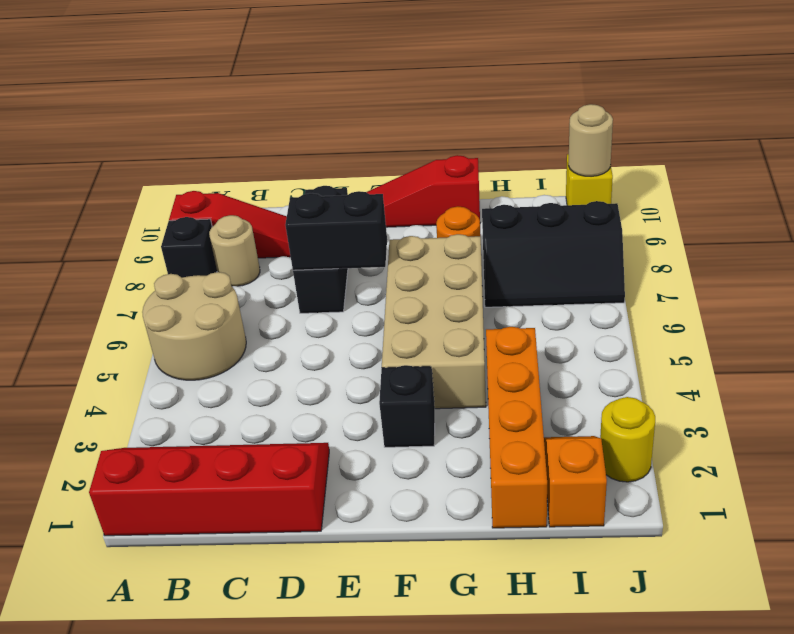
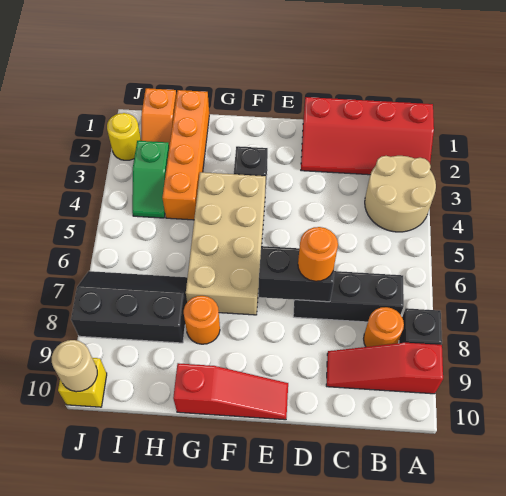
tan 2x2 round brick [142,272,246,380] -> tan 2x2 round brick moved to [365,156,436,232]
tan 1x1 round brick [209,215,260,286] -> orange 1x1 round brick [364,307,404,347]
black 1x3 brick [293,186,348,313] -> black 1x3 brick turned to [293,271,404,322]
none -> orange 1x1 round brick [298,227,338,281]
none -> green 1x2 slope [132,141,169,218]

